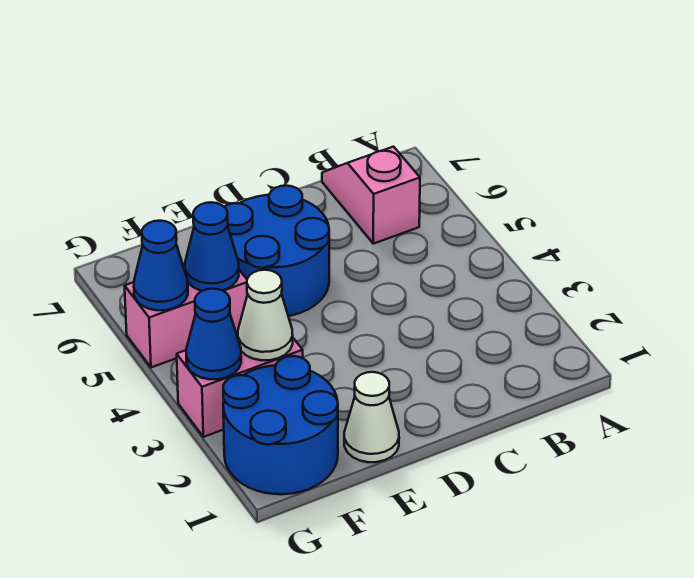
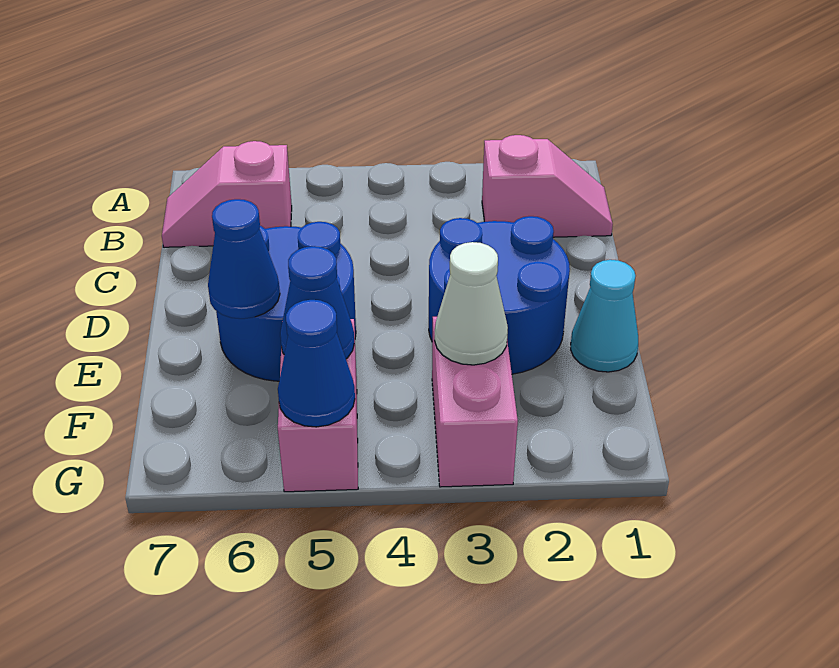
none -> pink 1x2 slope [482,135,613,237]
white 1x1 cone [344,372,399,462] -> cyan 1x1 cone [571,260,638,372]
blue 2x2 round brick [223,356,338,494] -> blue 2x2 round brick moved to [429,216,570,374]
blue 1x1 cone [186,289,241,379] -> blue 1x1 cone moved to [208,199,280,319]

